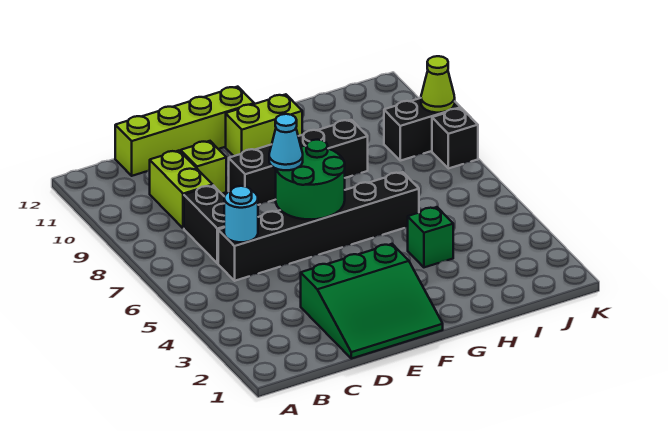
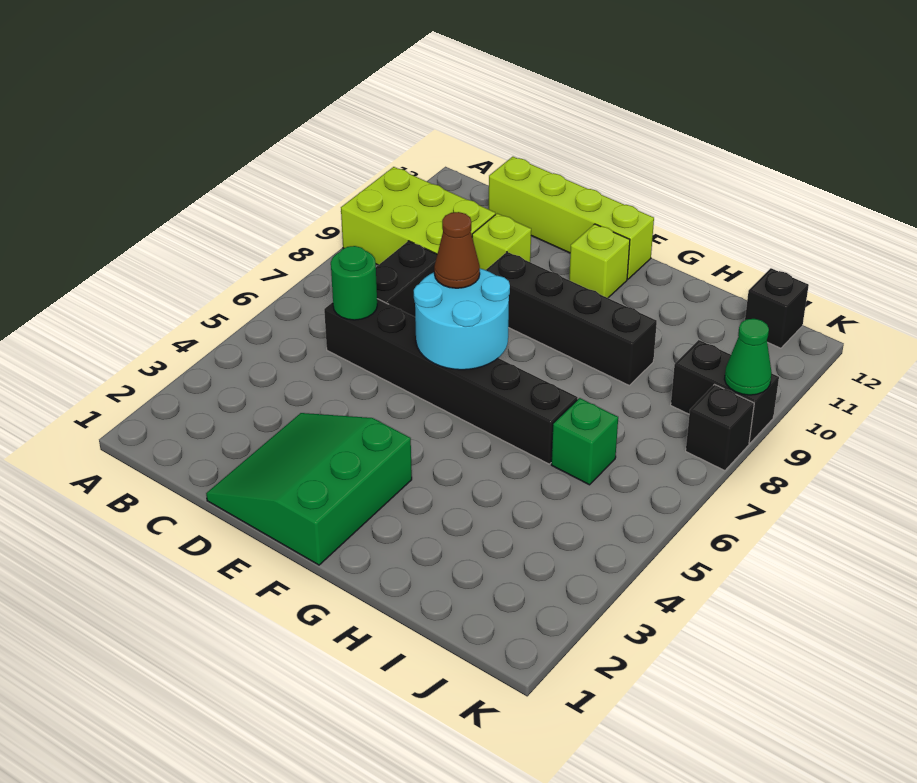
cyan 1x1 round brick [224,186,258,242] -> green 1x1 round brick [331,246,377,320]
lime 1x2 brick [150,151,213,228] -> lime 2x3 brick [341,167,495,265]
green 3x3 slope [301,244,443,359] -> green 3x3 slope turned to [206,413,412,565]
green 2x2 round brick [276,140,345,219] -> cyan 2x2 round brick [414,269,510,370]
cyan 1x1 cone [269,114,303,170] -> brown 1x1 cone [434,212,480,288]
lime 1x2 brick [226,94,302,156] -> lime 1x1 brick [569,224,630,298]
green 1x1 brick [408,207,453,267] -> green 1x1 brick moved to [551,398,618,485]
none -> black 1x1 brick [745,268,809,348]
lime 1x1 cone [421,56,455,113] -> green 1x1 cone [724,319,772,395]

